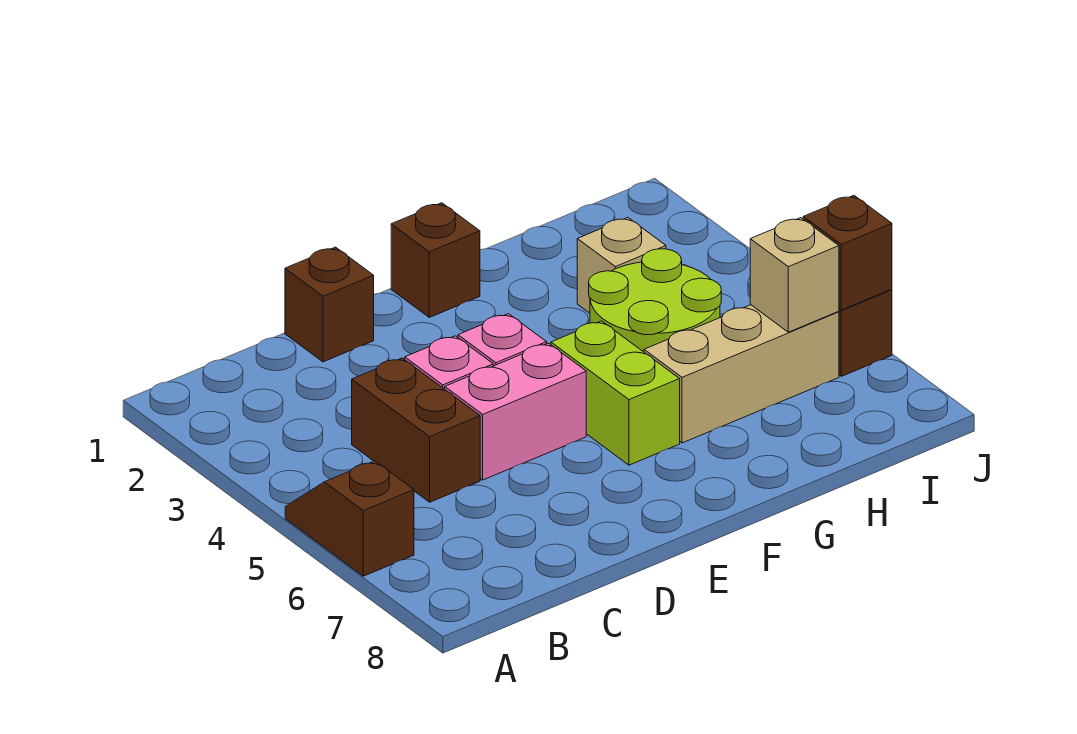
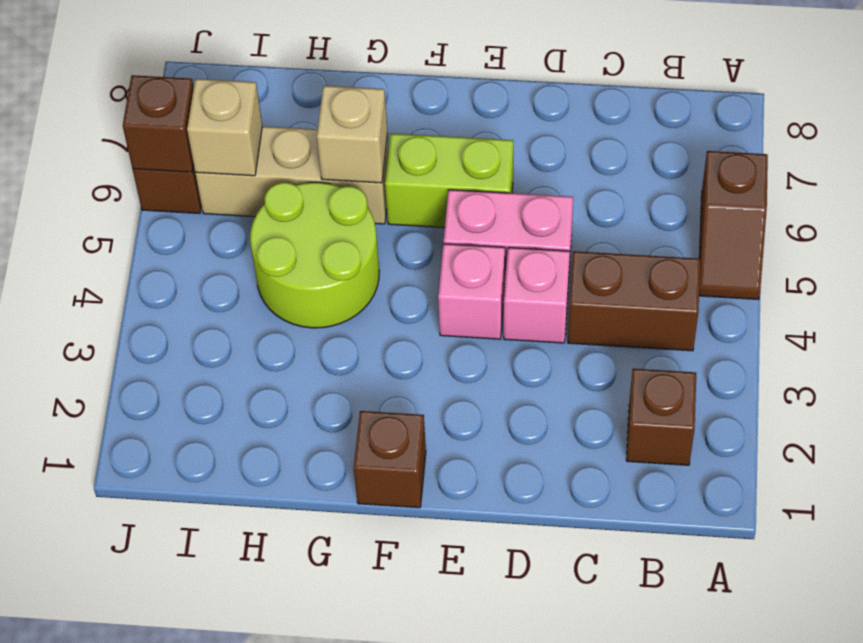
brown 1x2 brick [352,358,480,502] -> brown 1x2 brick turned to [568,251,700,351]
brown 1x1 brick [285,247,374,362] -> brown 1x1 brick moved to [626,369,696,465]
lime 1x2 brick [551,321,680,465] -> lime 1x2 brick turned to [385,134,513,228]
tan 1x1 brick [577,218,666,313] -> tan 1x1 brick moved to [317,86,388,183]

